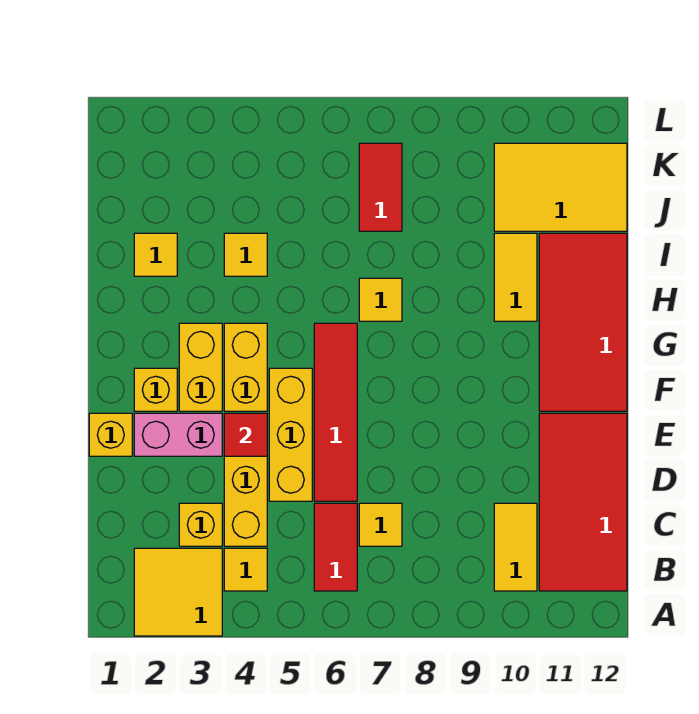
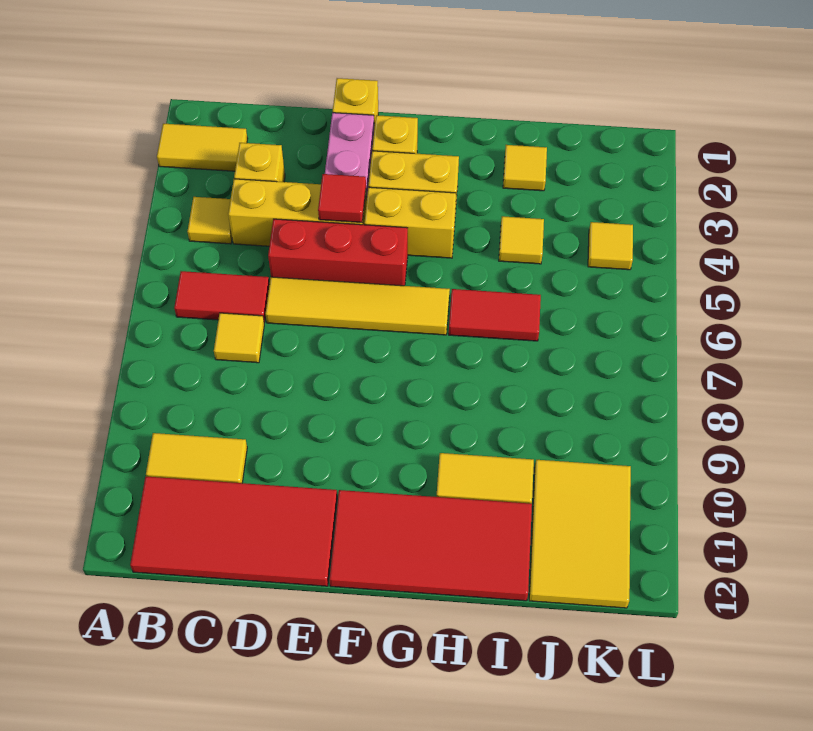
yellow 2x2 tile [134,548,222,636] -> yellow 1x2 tile [157,124,248,171]
yellow 1x3 brick [269,368,312,501] -> red 1x3 brick [268,219,408,286]
red 1x4 tile [314,323,357,501] -> yellow 1x4 tile [266,277,450,335]
yellow 1x1 tile [359,278,402,321] -> yellow 1x1 tile moved to [588,222,633,270]
red 1x2 tile [359,143,402,231] -> red 1x2 tile moved to [449,289,541,341]

